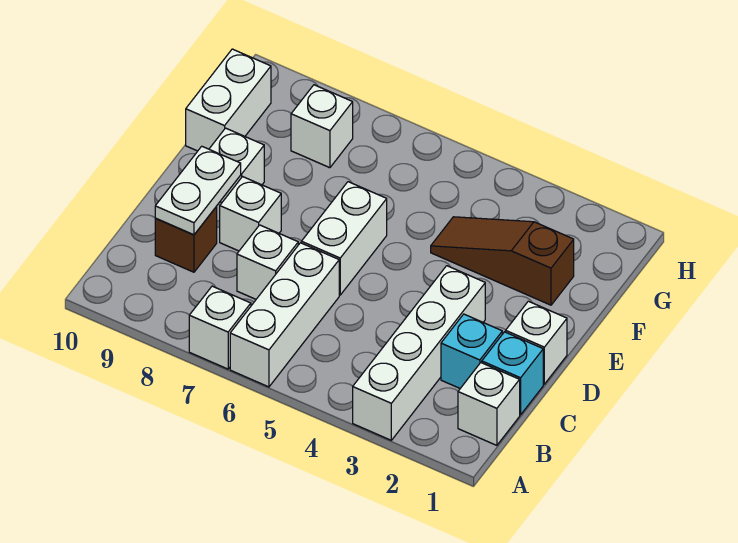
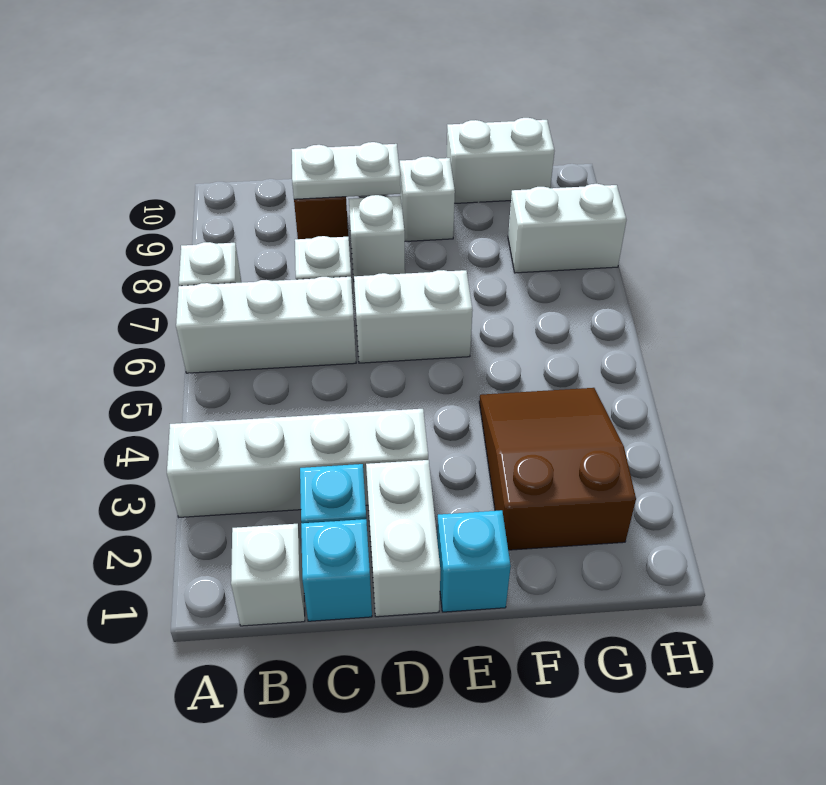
white 1x1 brick [506,301,567,384] -> white 1x2 brick [366,460,440,617]
none -> cyan 1x1 brick [437,510,511,612]
brown 1x3 slope [431,217,574,305] -> brown 2x3 slope [479,388,636,550]
white 1x1 brick [291,85,353,168] -> white 1x2 brick [508,184,626,273]

